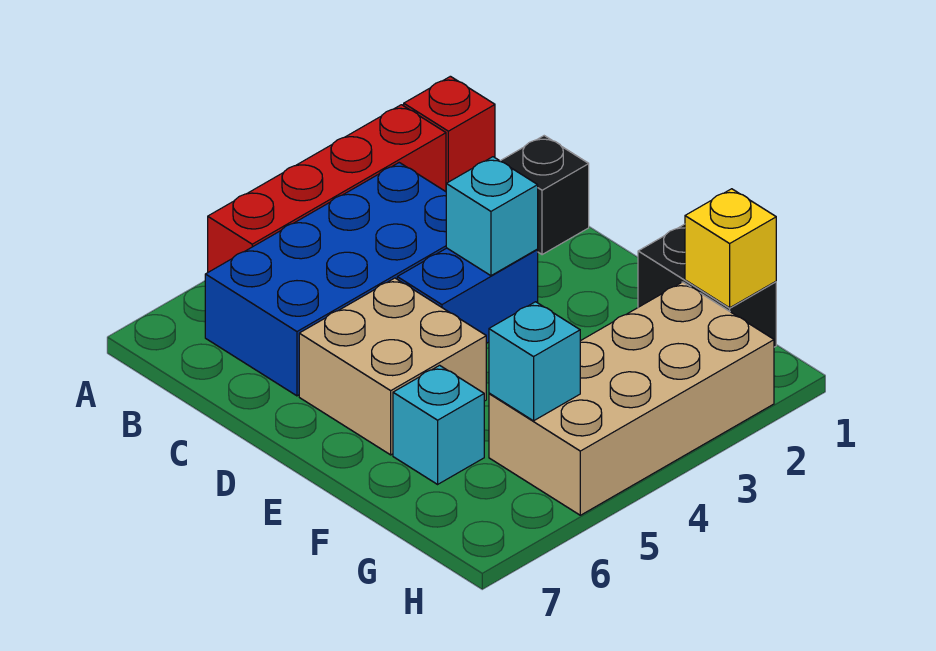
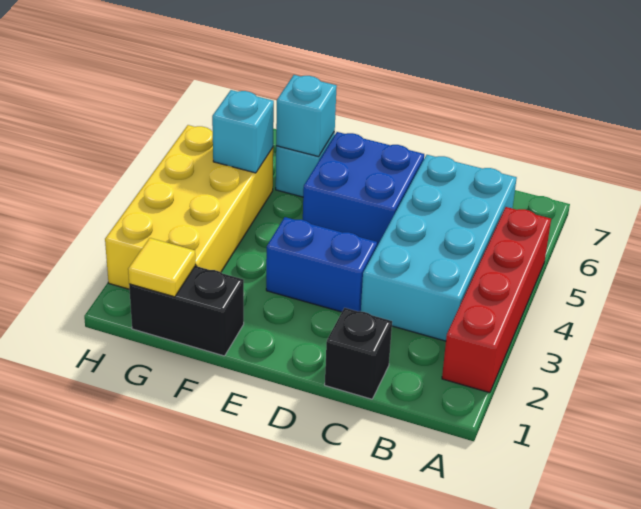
red 1x1 brick [404,76,495,184] -> none
blue 2x4 brick [205,163,446,396] -> cyan 2x4 brick [361,155,517,341]
blue 1x2 brick [397,248,538,343] -> blue 1x2 brick turned to [266,217,377,312]
cyan 1x1 brick [446,157,538,276] -> cyan 1x1 brick moved to [276,75,337,157]
tan 2x2 brick [299,278,486,455] -> blue 2x2 brick [303,132,424,246]
yellow 1x1 brick [685,189,776,308] -> yellow 1x1 tile [128,238,196,297]
tan 2x4 brick [489,282,774,515] -> yellow 2x4 brick [105,125,273,289]

